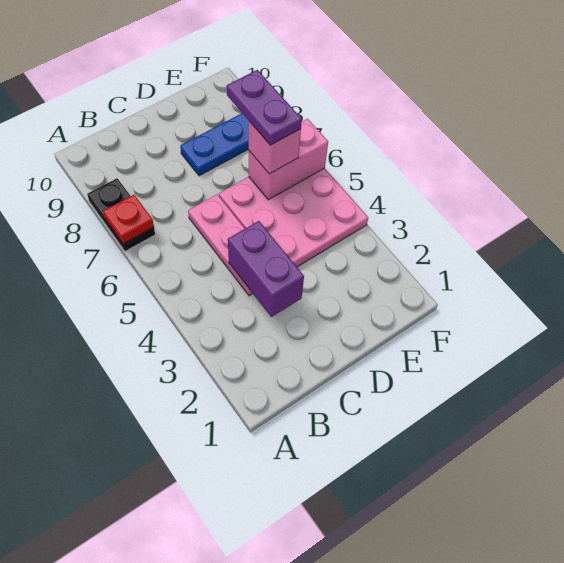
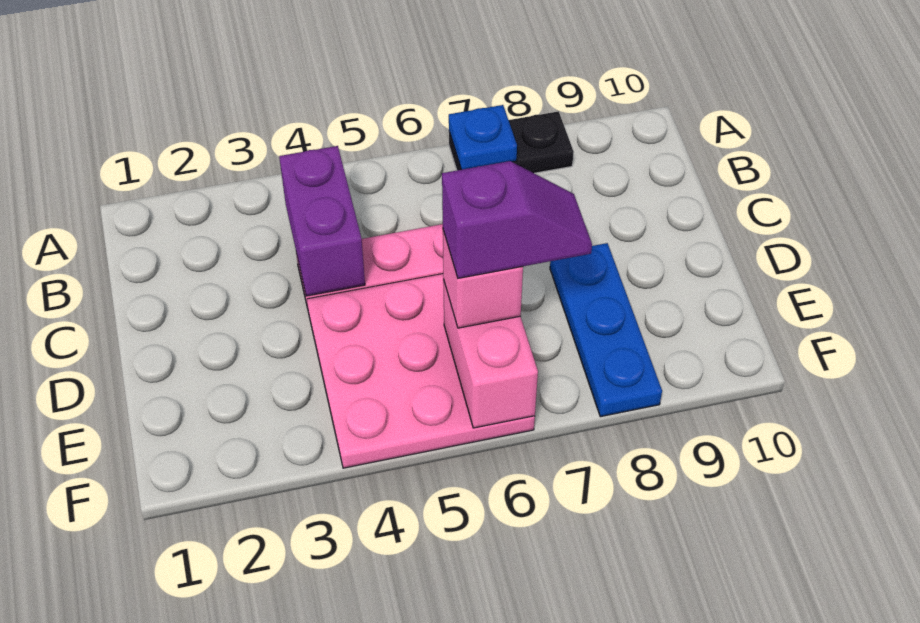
red 1x1 plate [103,195,154,244] -> blue 1x1 plate [449,105,517,170]
purple 1x2 brick [228,221,304,317] -> purple 1x2 brick turned to [279,146,365,296]
purple 1x2 plate [227,70,302,145] -> purple 1x2 slope [442,161,592,278]

